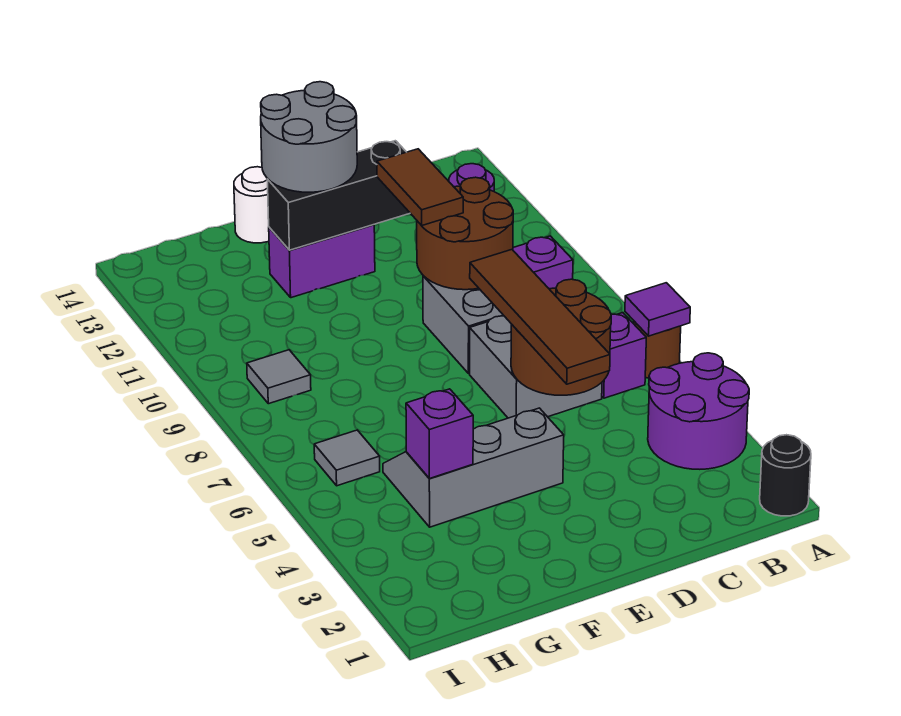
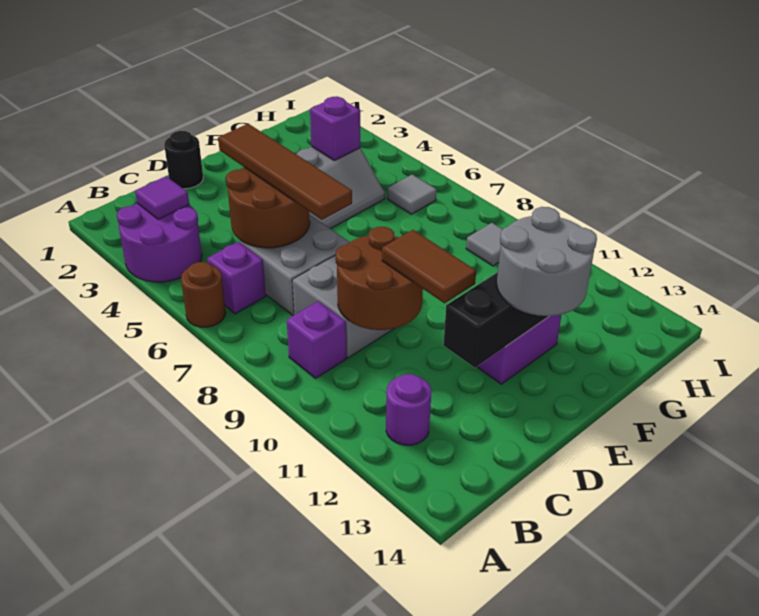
black 1x1 round brick [760,435,811,516] -> black 1x1 round brick moved to [164,131,203,189]
purple 1x1 tile [625,283,690,336] -> purple 1x1 tile moved to [135,176,189,219]
white 1x1 round brick [234,167,269,243] -> none

